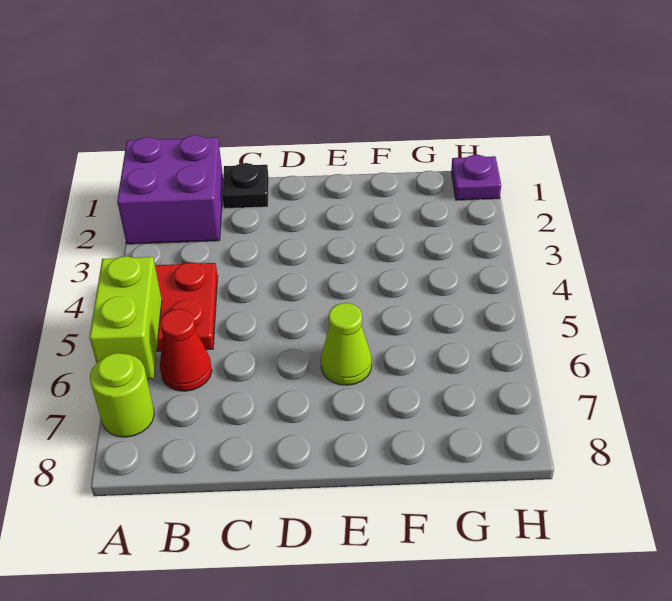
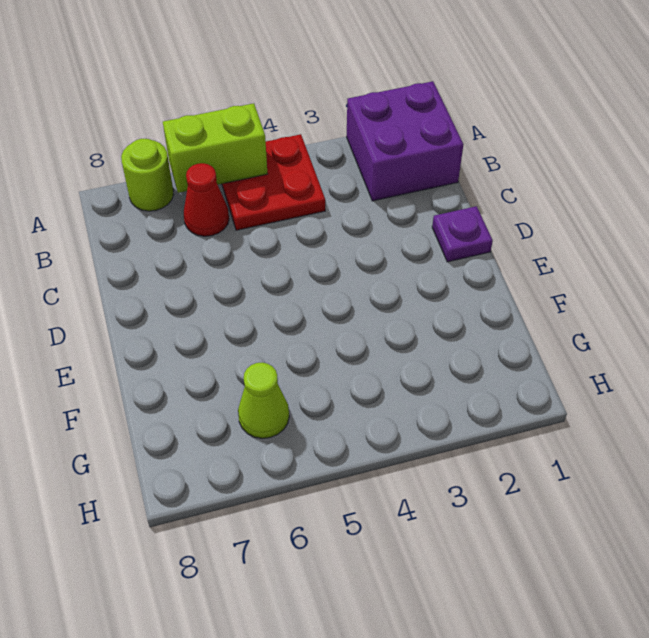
black 1x1 plate [222,163,269,209] -> none
lime 1x1 cone [321,303,372,385] -> lime 1x1 cone moved to [238,363,289,438]
purple 1x1 plate [451,155,501,200] -> purple 1x1 plate moved to [432,206,493,262]

